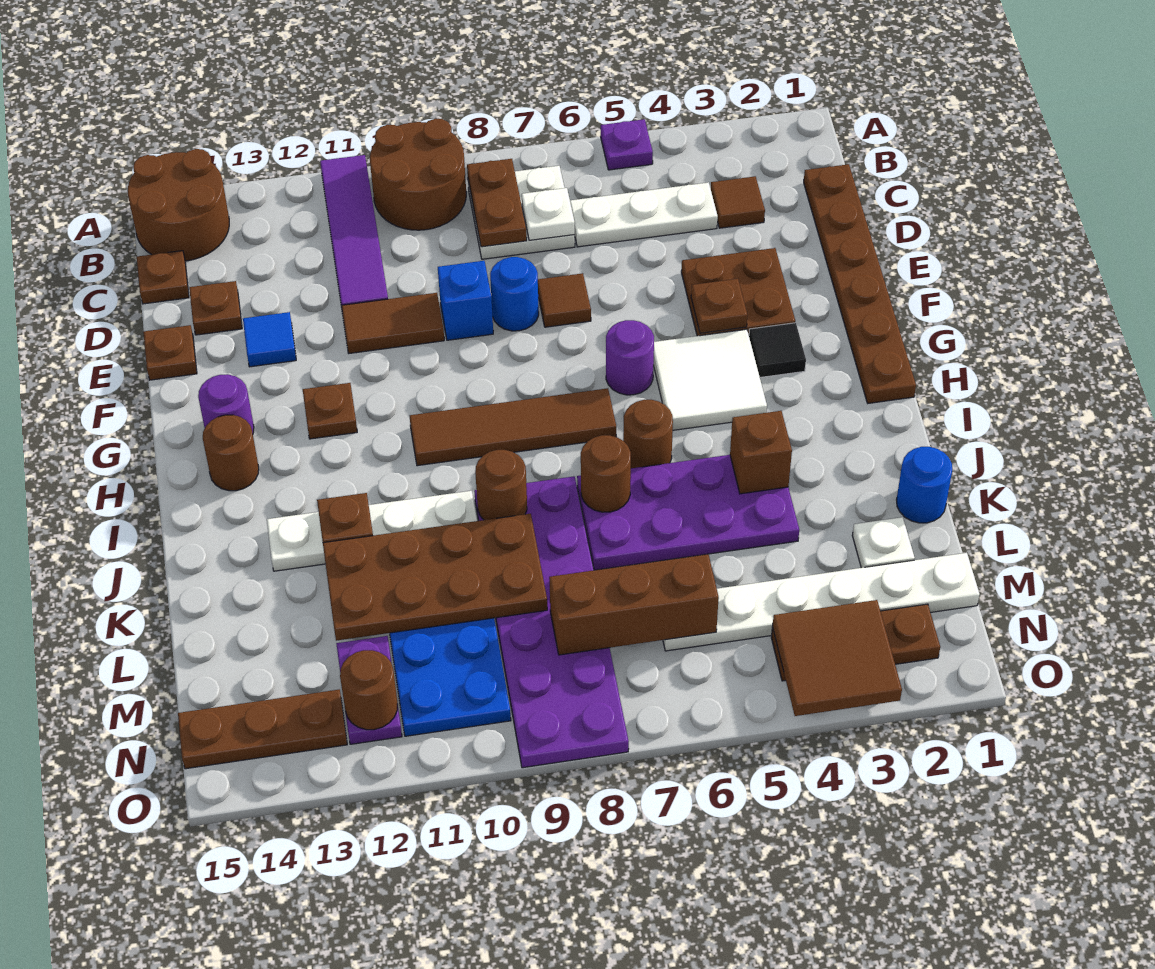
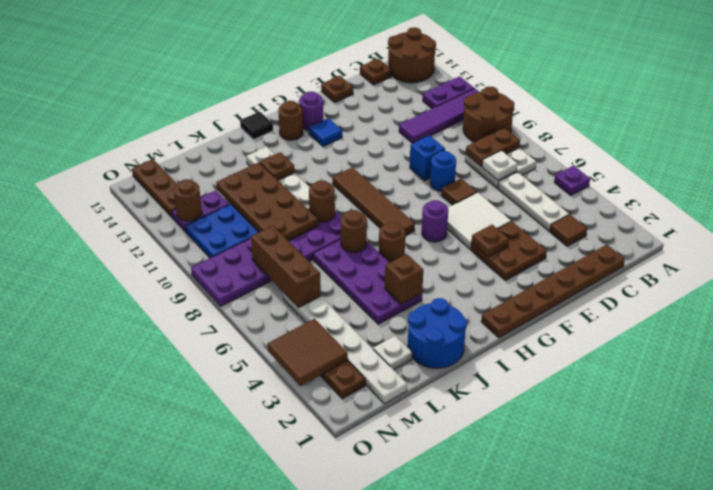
none -> purple 1x2 plate [423,76,474,109]
brown 1x1 plate [189,281,242,335] -> none
brown 1x2 tile [342,293,444,353] -> none
blue 1x1 tile [243,312,296,367] -> blue 1x1 tile moved to [309,118,342,147]
black 1x1 tile [749,323,806,378] -> black 1x1 tile moved to [240,111,273,139]
white 2x2 tile [653,329,767,430] -> white 2x2 tile moved to [447,192,511,249]
brown 1x1 plate [303,383,357,439] -> none
blue 1x1 round brick [897,447,952,523] -> blue 2x2 round brick [408,298,467,368]

